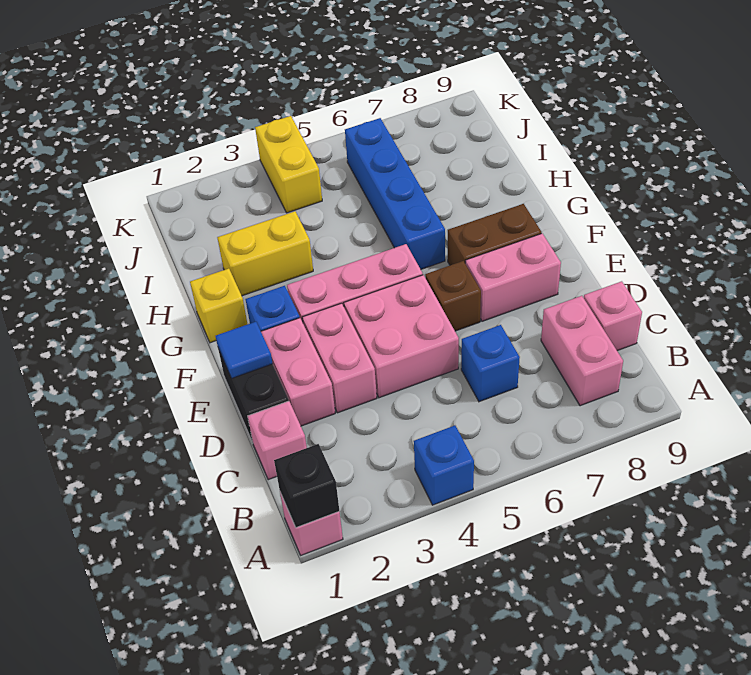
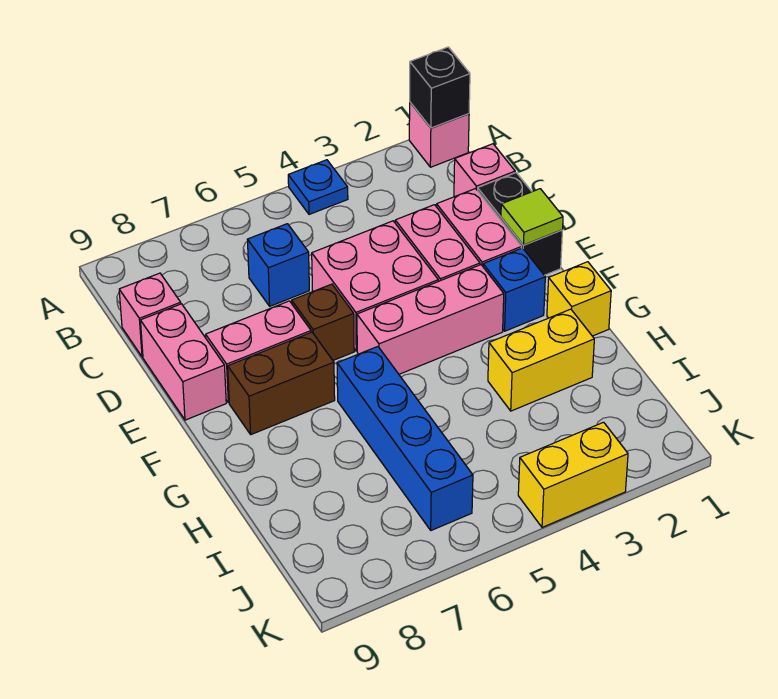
blue 1x1 brick [414,425,474,505] -> blue 1x1 plate [288,160,348,214]
pink 1x2 brick [541,296,623,406] -> pink 1x2 brick moved to [140,304,226,420]
blue 1x1 tile [216,322,273,378] -> lime 1x1 tile [501,189,563,245]
yellow 1x2 brick [255,116,322,213] -> yellow 1x2 brick turned to [518,422,628,527]

